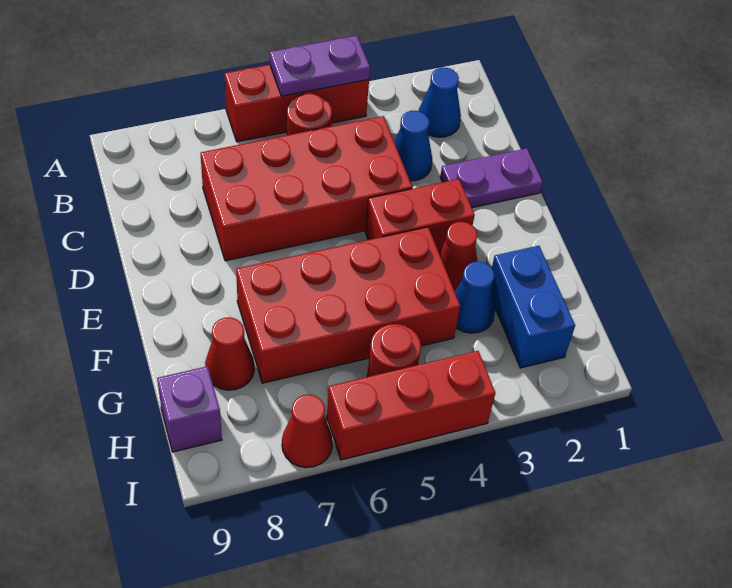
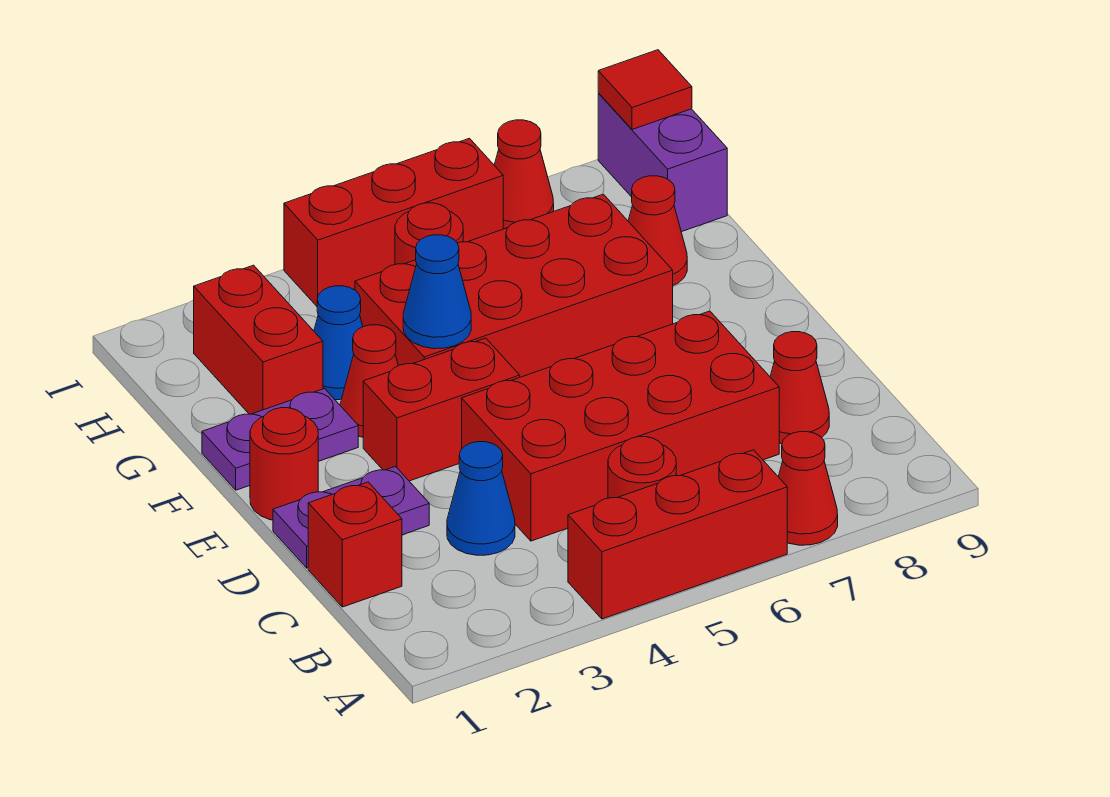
purple 1x2 plate [270,35,370,96] -> purple 1x2 plate moved to [202,389,358,490]
none -> red 1x1 cone [778,432,838,545]
blue 1x1 cone [419,68,461,137] -> blue 1x1 cone moved to [403,235,471,349]
none -> red 1x1 brick [308,482,402,607]
none -> red 1x1 cone [770,332,829,444]
none -> red 1x1 round brick [250,408,318,520]
blue 1x2 brick [492,246,575,368] -> red 1x2 brick [194,265,323,414]
purple 1x1 brick [157,366,222,452] -> purple 1x2 brick [598,94,727,232]
none -> red 1x1 tile [598,50,692,129]

